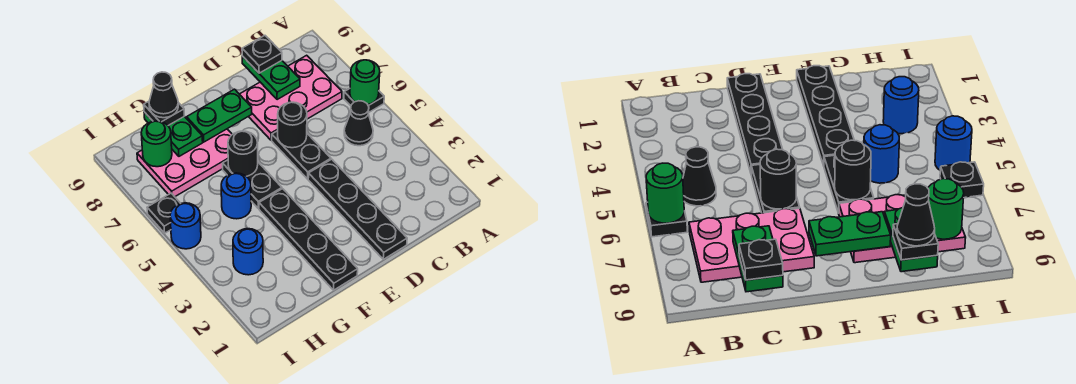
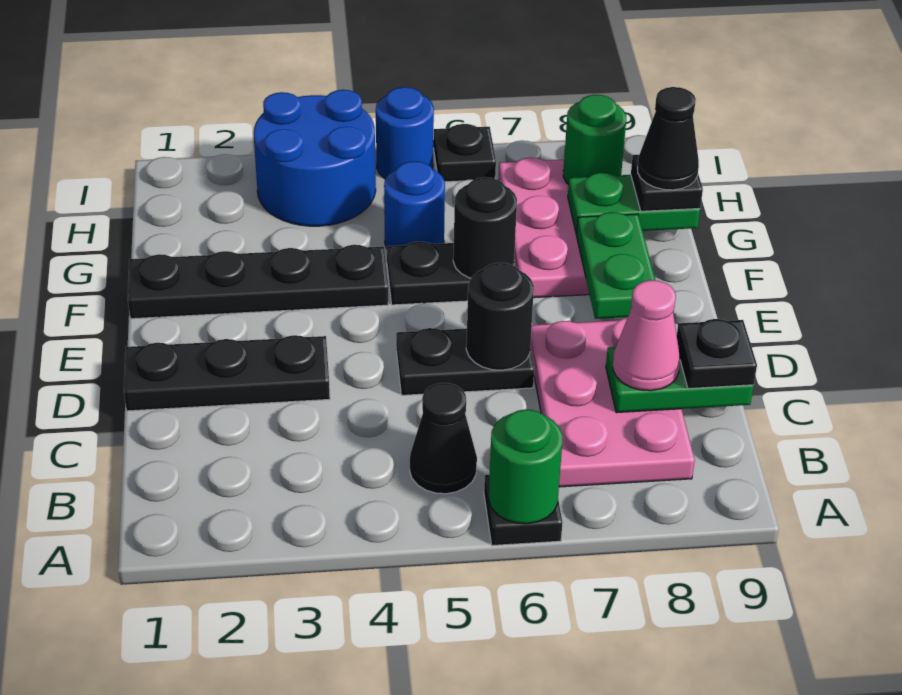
none -> pink 1x1 cone [613,280,680,391]
black 1x4 plate [308,159,407,259] -> black 1x3 plate [124,335,330,411]
blue 1x1 round brick [233,229,263,275] -> blue 2x2 round brick [254,90,376,226]

